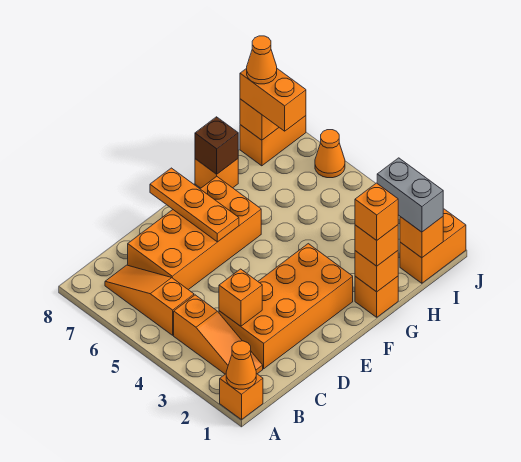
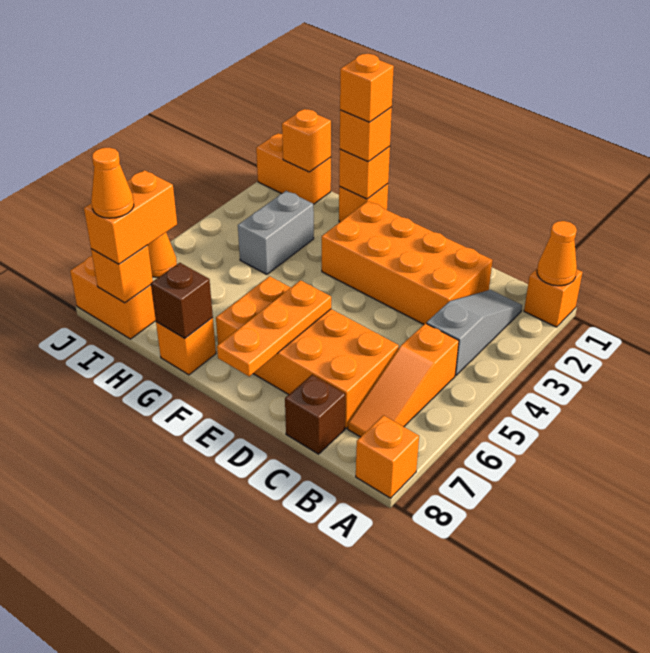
orange 1x3 slope [174,295,263,374] -> grey 1x3 slope [426,290,522,375]
orange 1x1 brick [219,269,262,326] -> orange 1x1 brick moved to [356,415,419,498]
none -> brown 1x1 brick [285,375,345,454]
grey 1x2 brick [377,158,443,232] -> grey 1x2 brick moved to [238,191,314,274]

